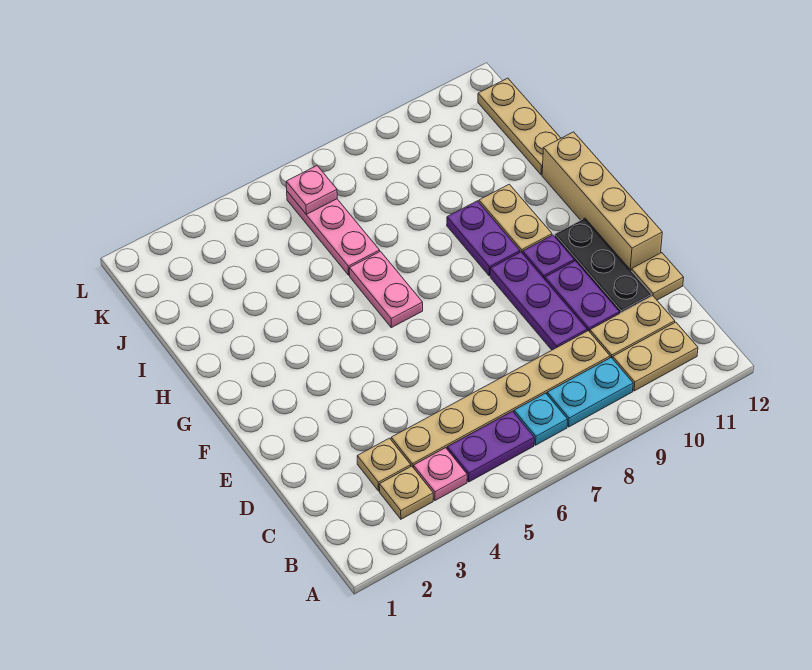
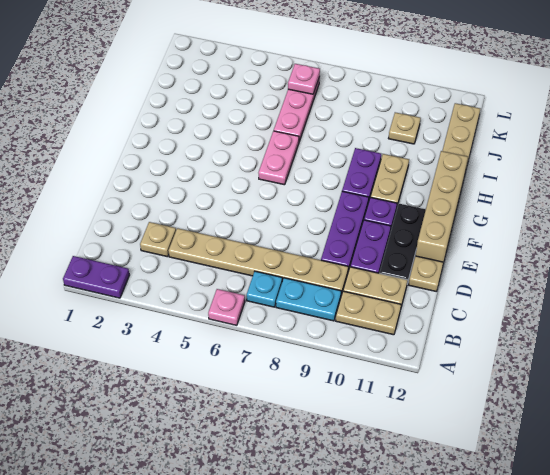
tan 1x1 plate [379,466,433,519] -> tan 1x1 plate moved to [388,112,421,144]
pink 1x1 plate [414,448,467,500] -> pink 1x1 plate moved to [208,289,245,325]
purple 1x2 plate [447,411,534,482] -> purple 1x2 plate moved to [63,256,129,298]

